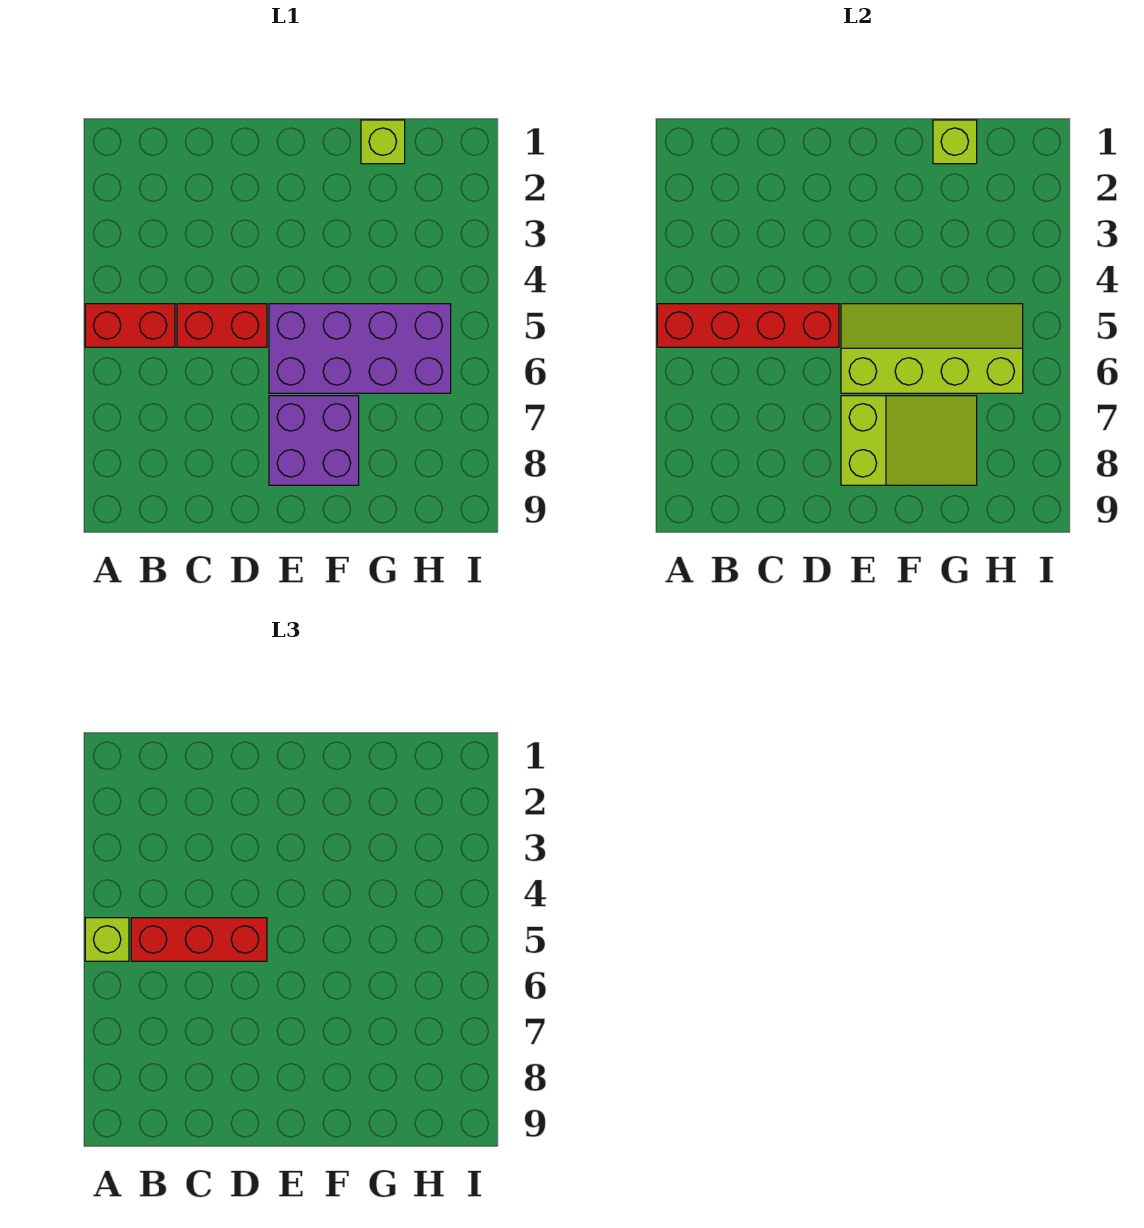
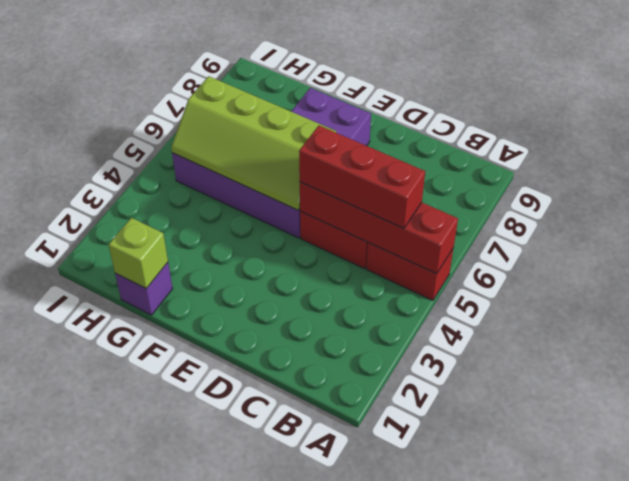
lime 1x1 brick [85,918,129,961] -> none
lime 2x3 slope [841,396,977,485] -> none
lime 1x1 brick [361,120,405,164] -> purple 1x1 brick [115,263,173,315]

